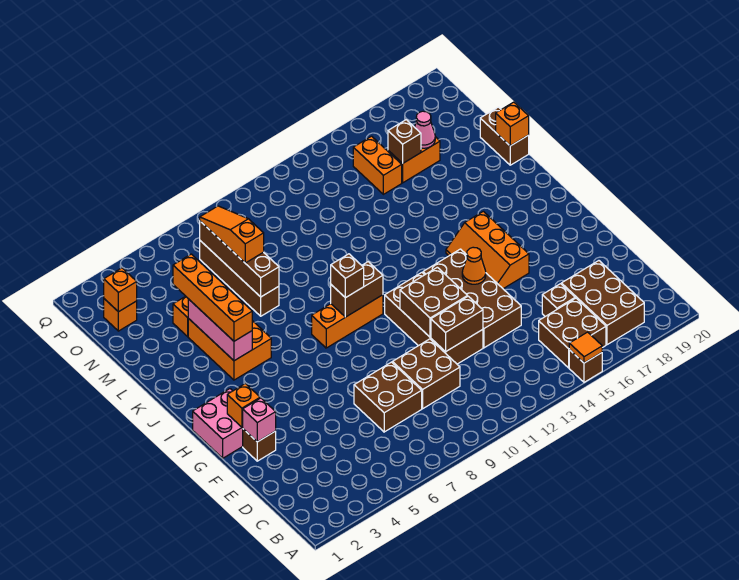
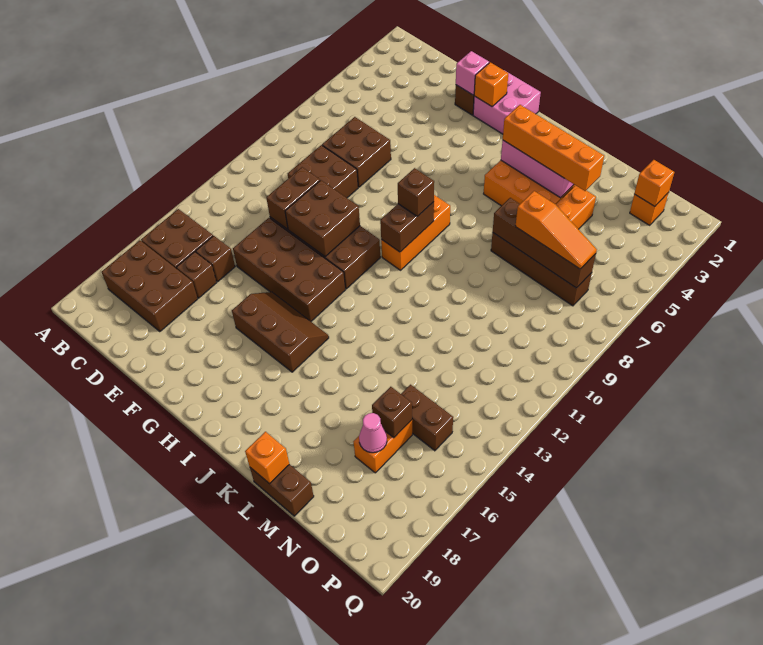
brown 1x1 brick [569,350,602,382] -> brown 1x1 brick moved to [196,236,235,282]
orange 1x1 tile [569,332,602,363] -> none
orange 1x1 cone [462,247,486,284] -> none
orange 2x3 slope [446,211,529,289] -> brown 2x3 slope [232,292,329,372]
orange 1x2 brick [353,136,402,194] -> brown 1x2 brick [401,385,453,451]

